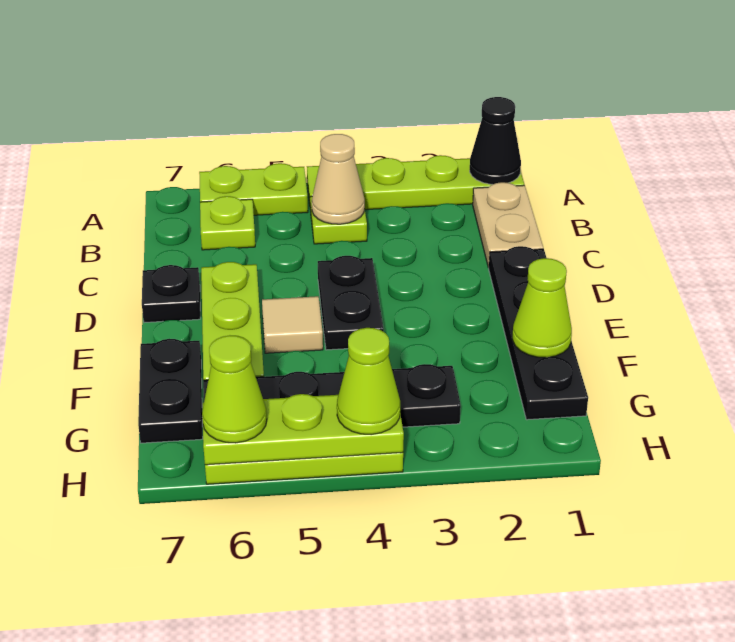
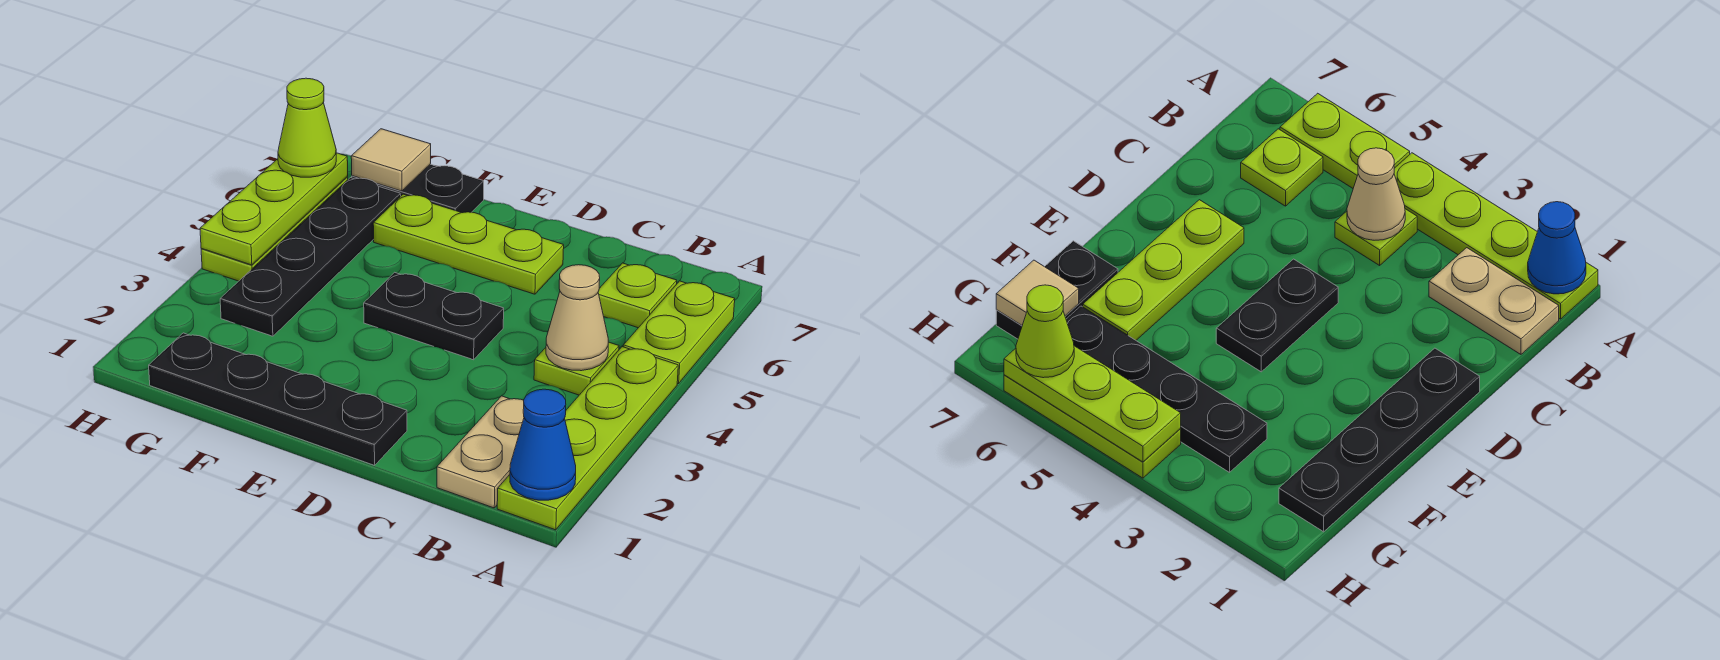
black 1x1 cone [470,97,521,184] -> blue 1x1 cone [510,389,576,500]
tan 1x2 plate [473,182,543,268] -> tan 1x2 plate turned to [437,396,524,508]
black 1x1 plate [142,265,200,323] -> none
tan 1x1 tile [262,296,323,353] -> tan 1x1 tile moved to [351,129,431,191]
lime 1x1 cone [513,258,572,358] -> none
lime 1x1 cone [337,328,400,435] -> none

